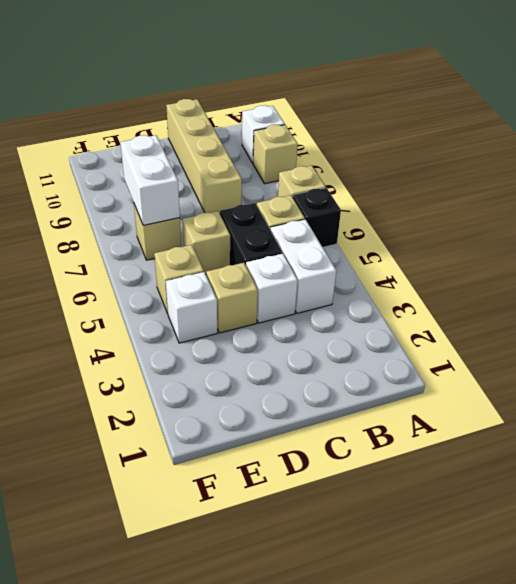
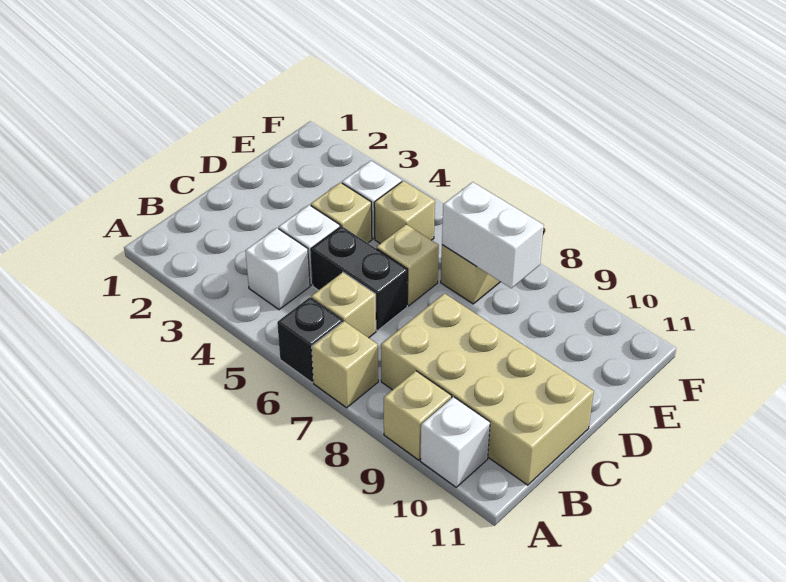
white 1x2 brick [270,219,336,313] -> white 1x1 brick [245,228,310,310]
tan 1x4 brick [166,99,242,214] -> tan 2x4 brick [381,293,594,485]

